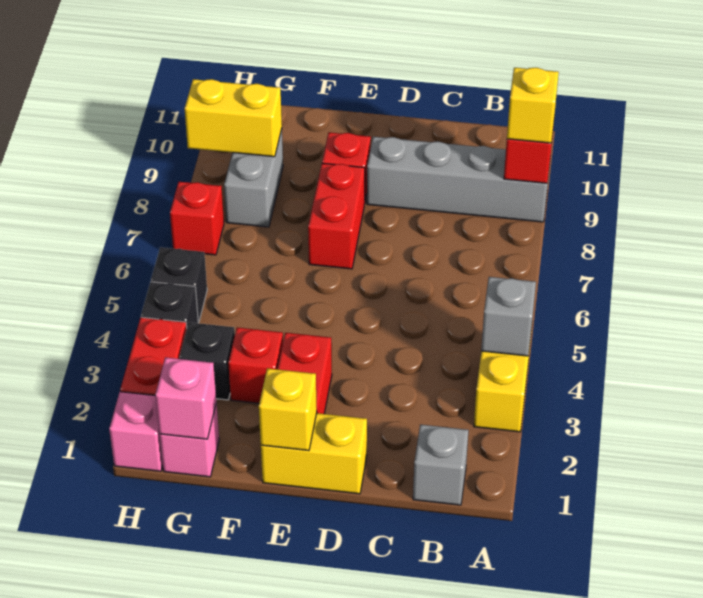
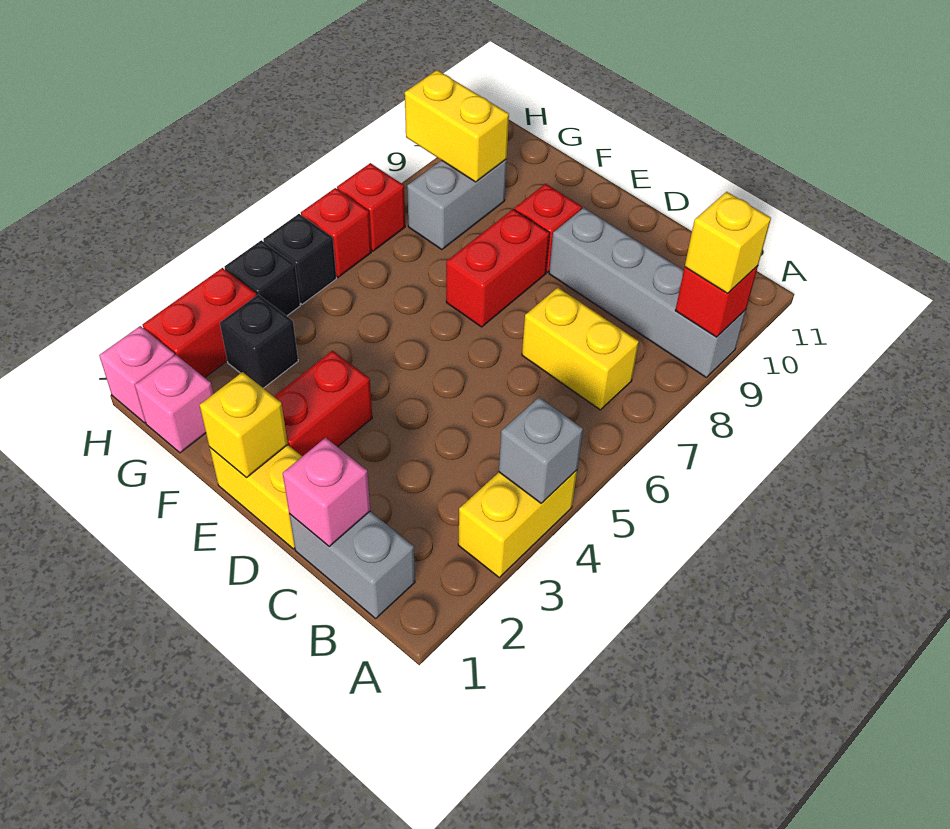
grey 1x1 brick [413,425,468,505] -> grey 1x2 brick [289,511,415,618]
none -> yellow 1x2 brick [522,287,639,410]
red 1x1 brick [228,328,283,403] -> red 1x1 brick moved to [301,188,371,277]
pink 1x1 brick [155,357,216,439] -> pink 1x1 brick moved to [283,438,370,546]

